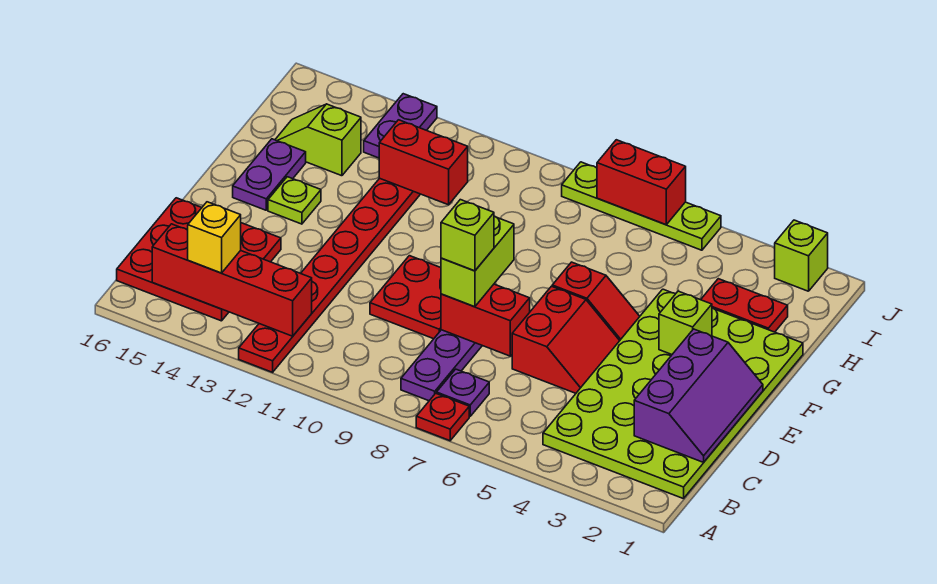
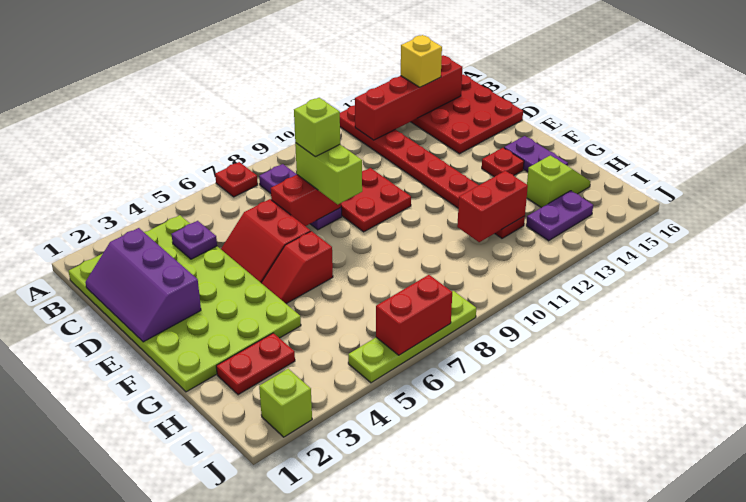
purple 1x1 plate [437,369,489,416] -> purple 1x1 plate moved to [172,221,217,259]
lime 1x1 brick [659,291,712,354] -> none
lime 1x1 plate [268,177,321,224] -> red 1x1 plate [482,148,524,177]
purple 1x2 plate [364,94,437,158] -> purple 1x2 plate turned to [526,191,593,241]

